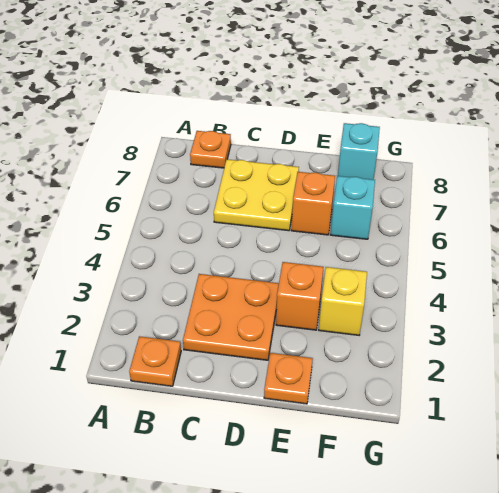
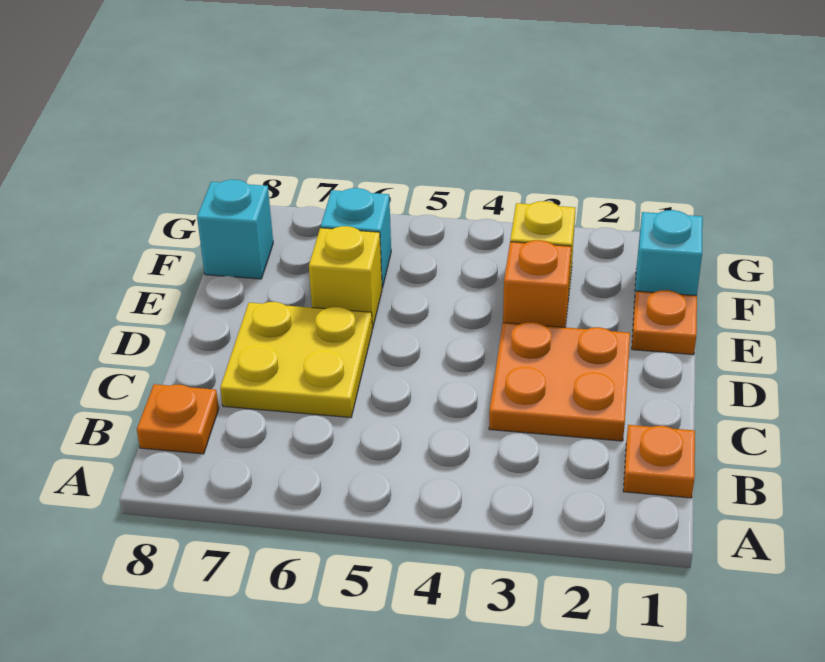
orange 1x1 brick [291,172,335,235] -> yellow 1x1 brick [309,226,382,329]
none -> cyan 1x1 brick [634,210,703,303]

